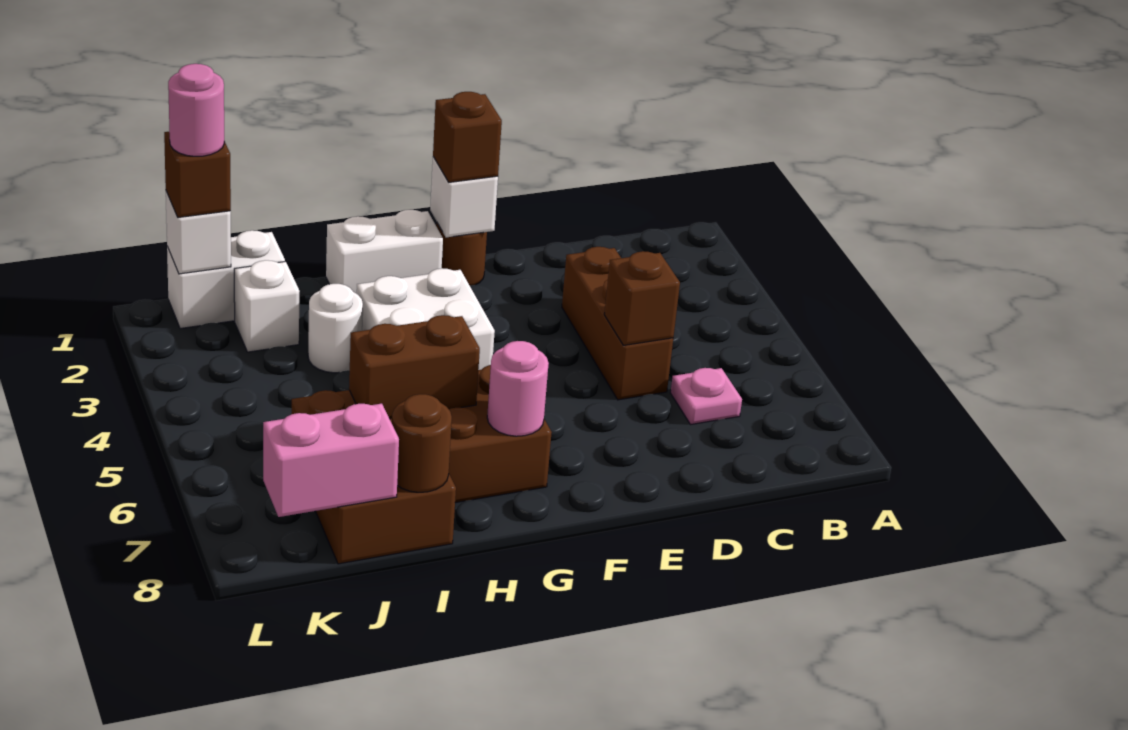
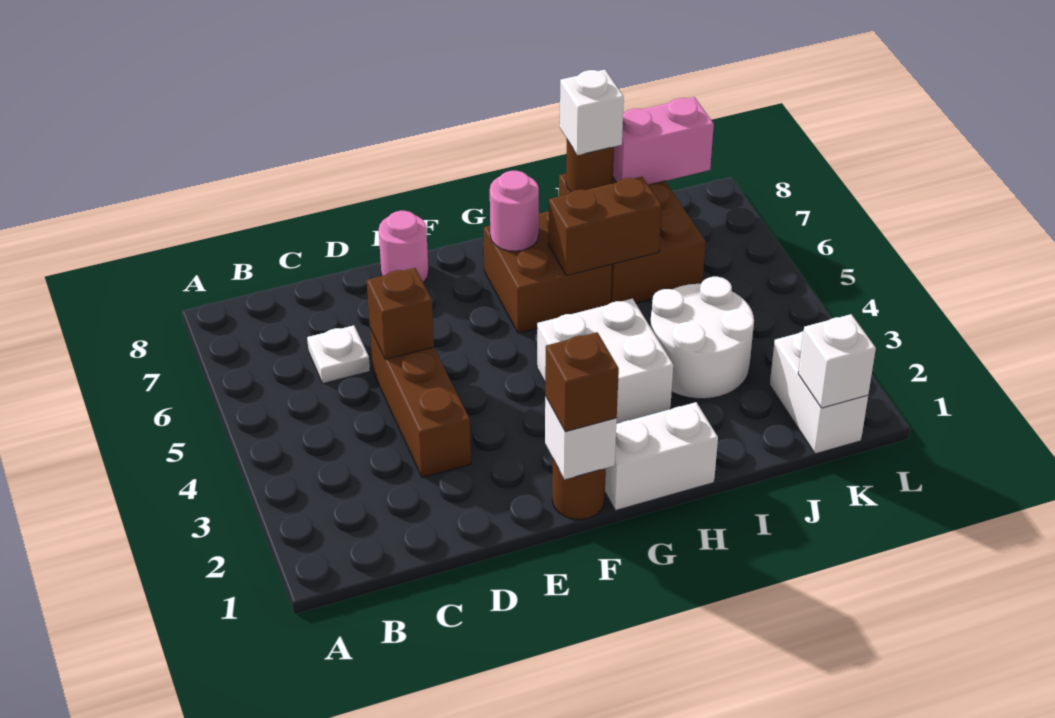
pink 1x1 plate [671,368,742,425] -> white 1x1 plate [307,325,370,383]
white 1x1 round brick [308,284,363,373] -> white 2x2 round brick [650,277,754,399]
white 1x2 brick [167,230,285,329] -> white 1x2 brick turned to [770,331,868,454]
white 1x1 brick [234,260,300,352] -> white 1x1 brick moved to [560,70,624,155]
brown 1x1 brick [164,132,231,218] -> none
pink 1x1 round brick [168,64,224,156] -> pink 1x1 round brick moved to [379,211,428,282]

